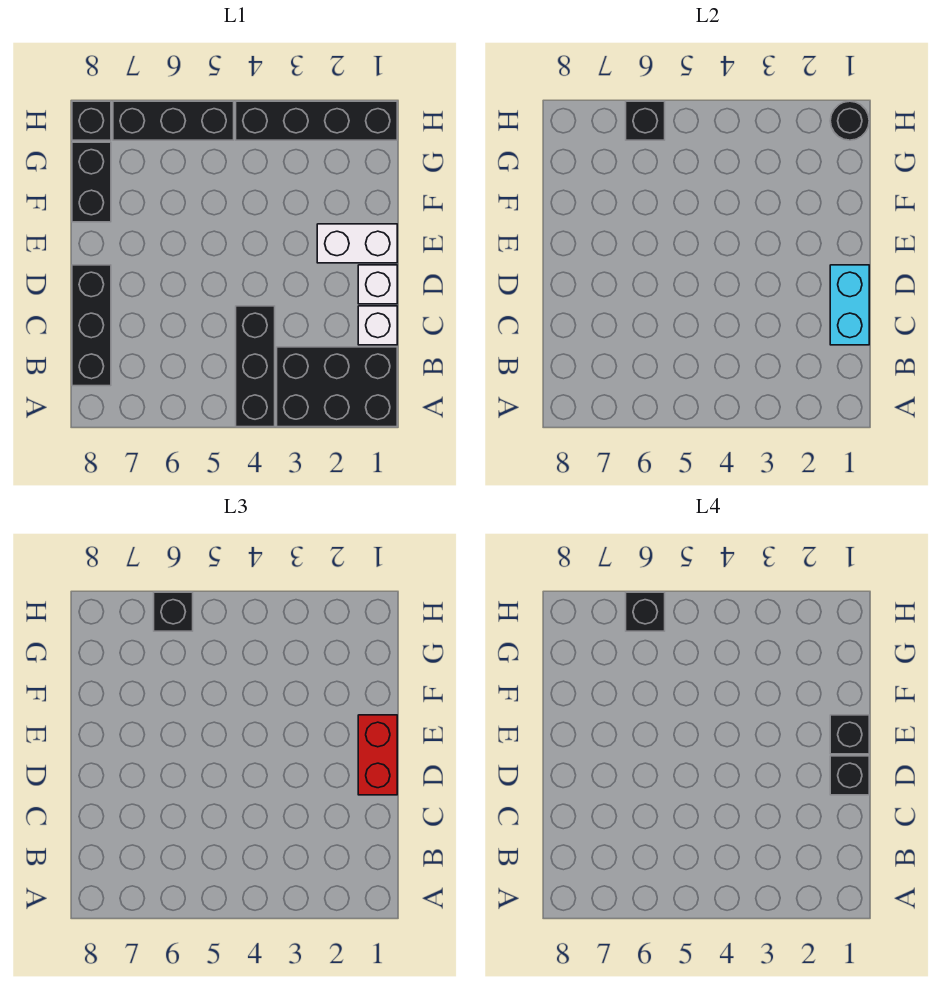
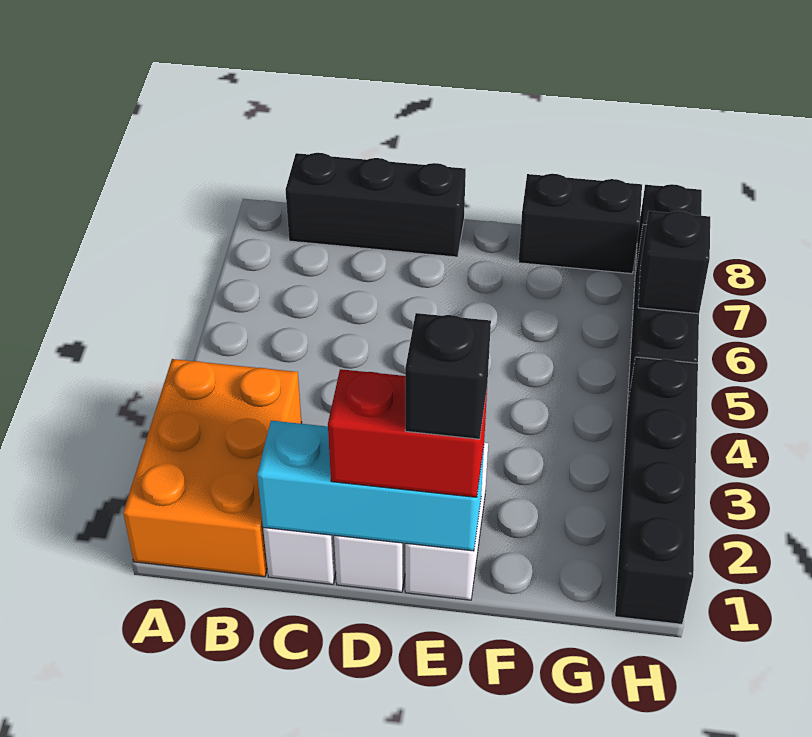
black 2x3 brick [277,347,397,427] -> orange 2x3 brick [123,359,302,577]
black 1x3 brick [236,306,275,427] -> none
cyan 1x2 brick [830,265,869,345] -> cyan 1x3 brick [257,421,484,551]
black 1x1 brick [830,756,869,795] -> none
black 1x1 round brick [830,101,869,140] -> none
black 1x1 brick [154,592,193,631] -> none
black 1x1 brick [626,592,665,631] -> none

